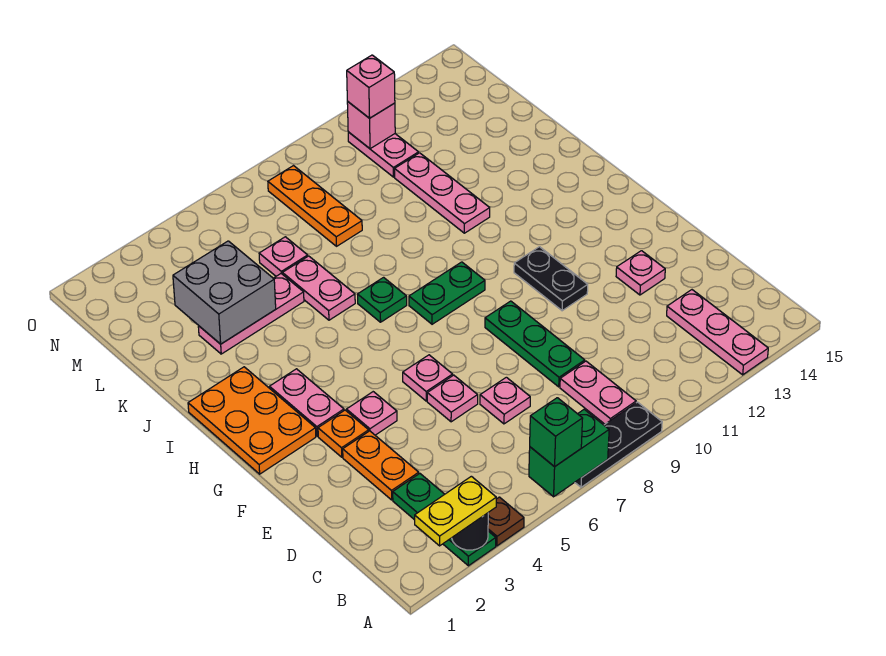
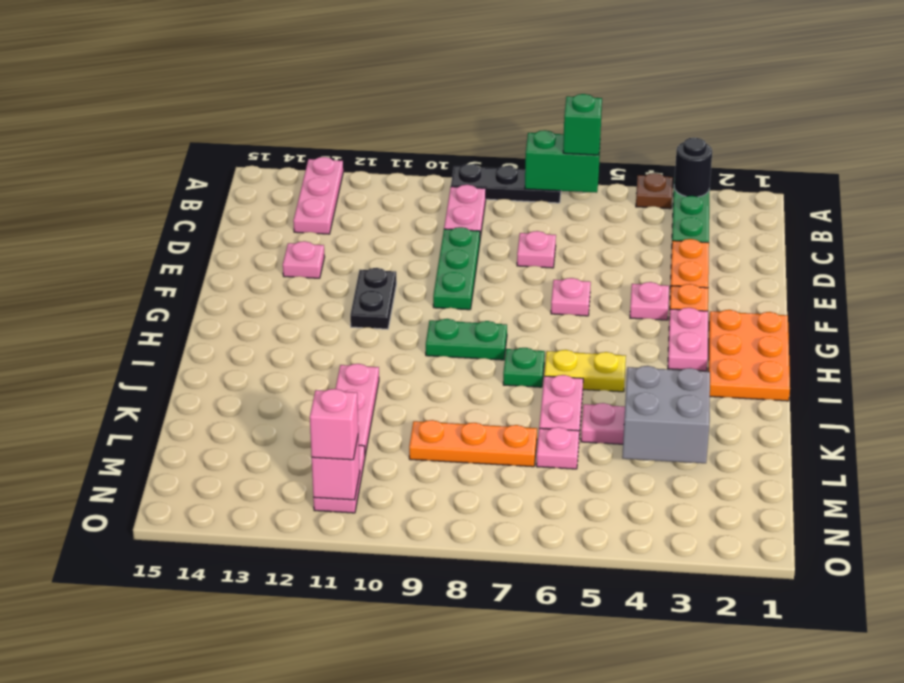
yellow 1x2 plate [415,476,496,546] -> yellow 1x2 plate moved to [544,350,626,392]
pink 1x1 plate [427,375,478,422] -> none
orange 1x3 plate [268,166,362,246] -> orange 1x3 plate turned to [409,420,537,467]

